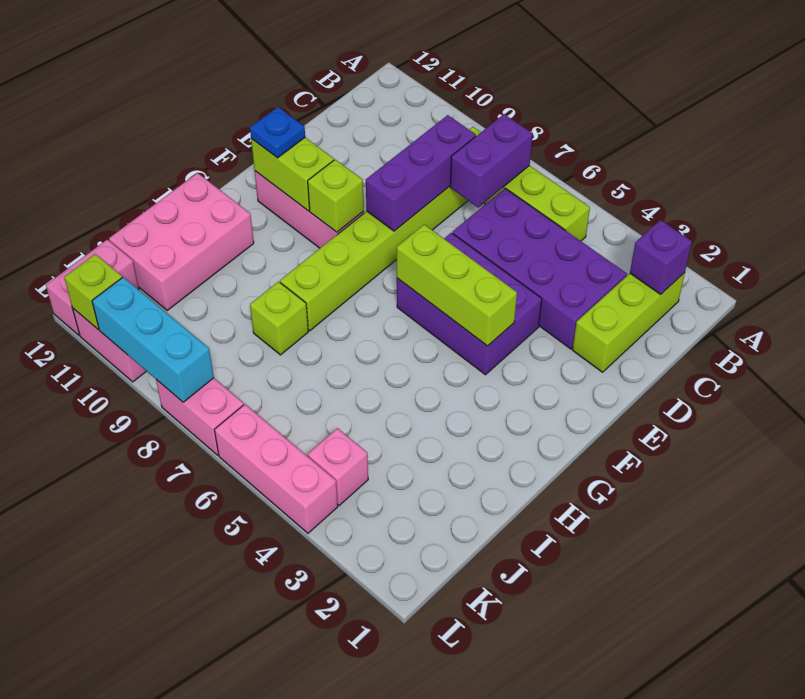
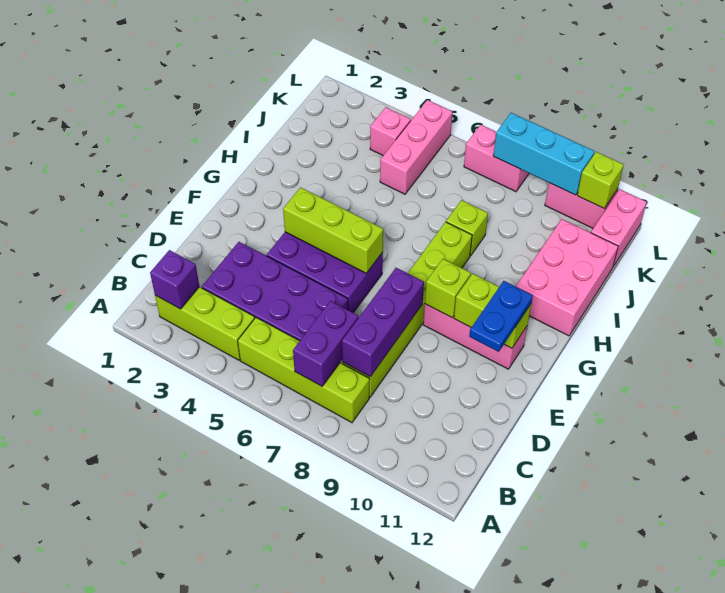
lime 1x3 brick [573,273,685,372] -> lime 1x3 brick turned to [155,287,255,360]
blue 1x1 plate [250,107,305,158] -> blue 1x2 plate [469,281,533,352]
pink 1x3 brick [215,404,338,533] -> pink 1x3 brick turned to [380,100,452,194]

